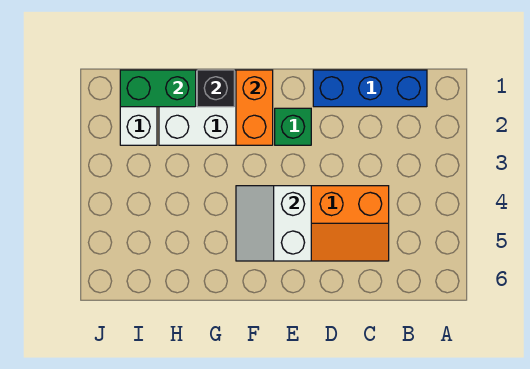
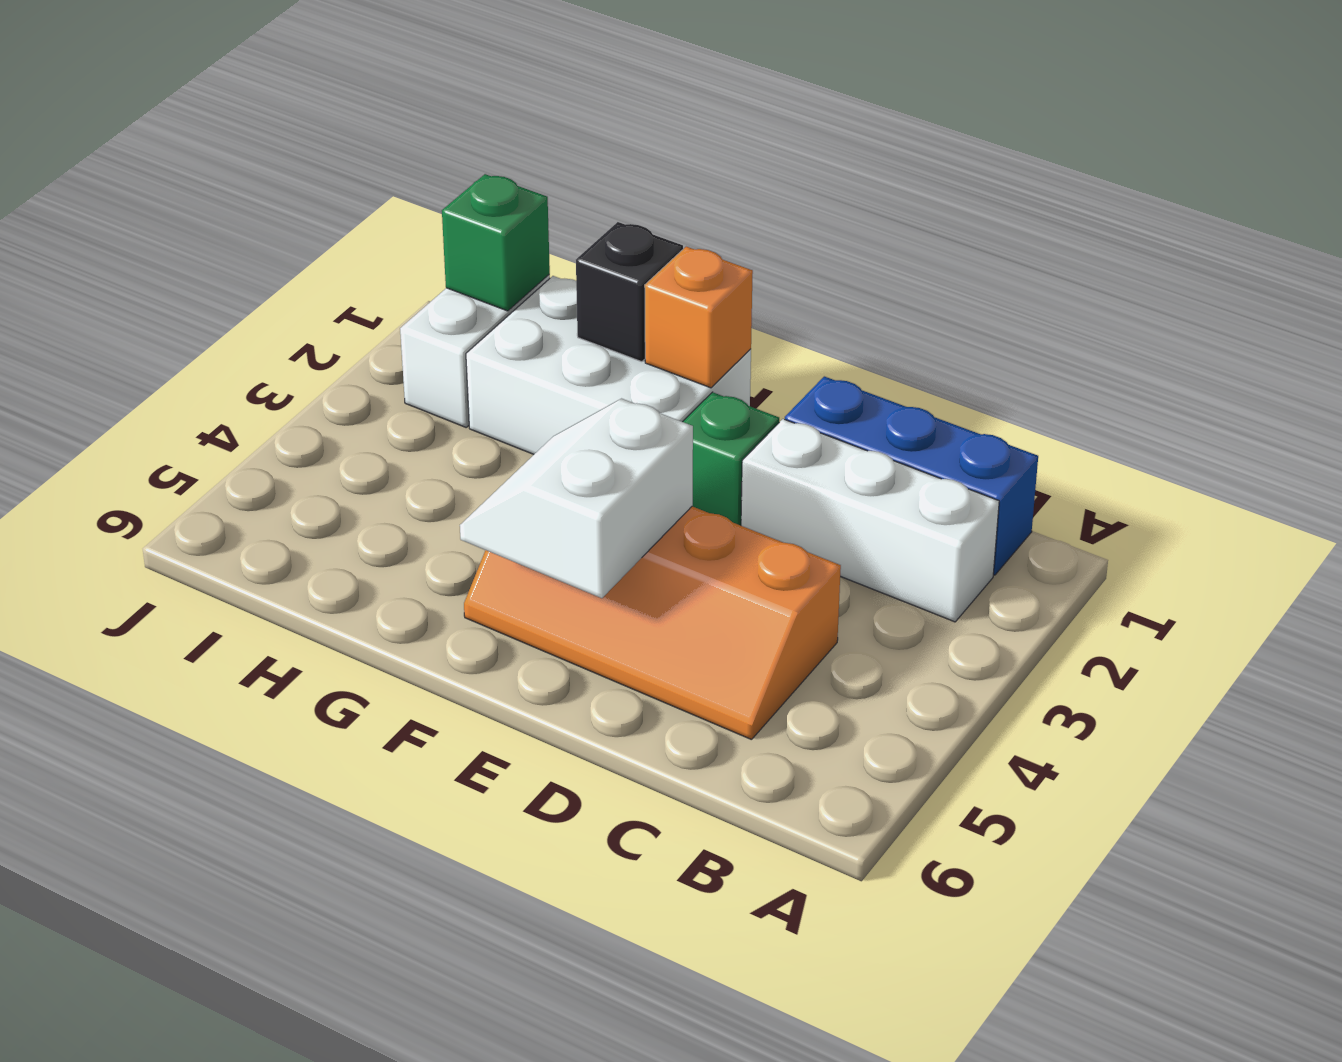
none -> white 1x3 brick [741,419,999,622]
orange 1x2 brick [236,70,273,145] -> orange 1x1 brick [645,247,753,388]
green 1x2 brick [120,70,196,107] -> green 1x1 brick [442,174,550,311]

